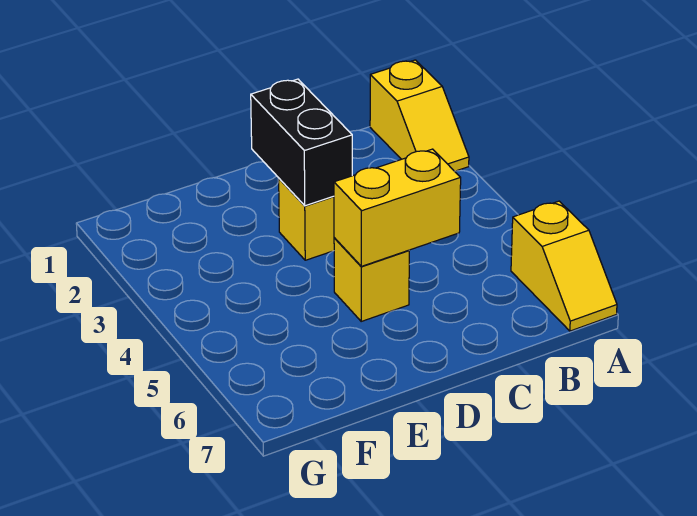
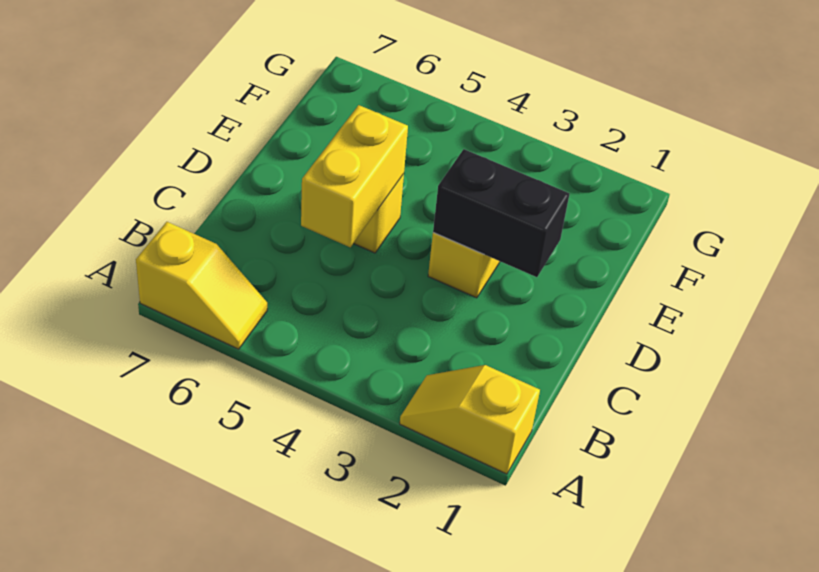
yellow 1x2 slope [511,201,617,331] -> yellow 1x2 slope turned to [136,222,267,349]

